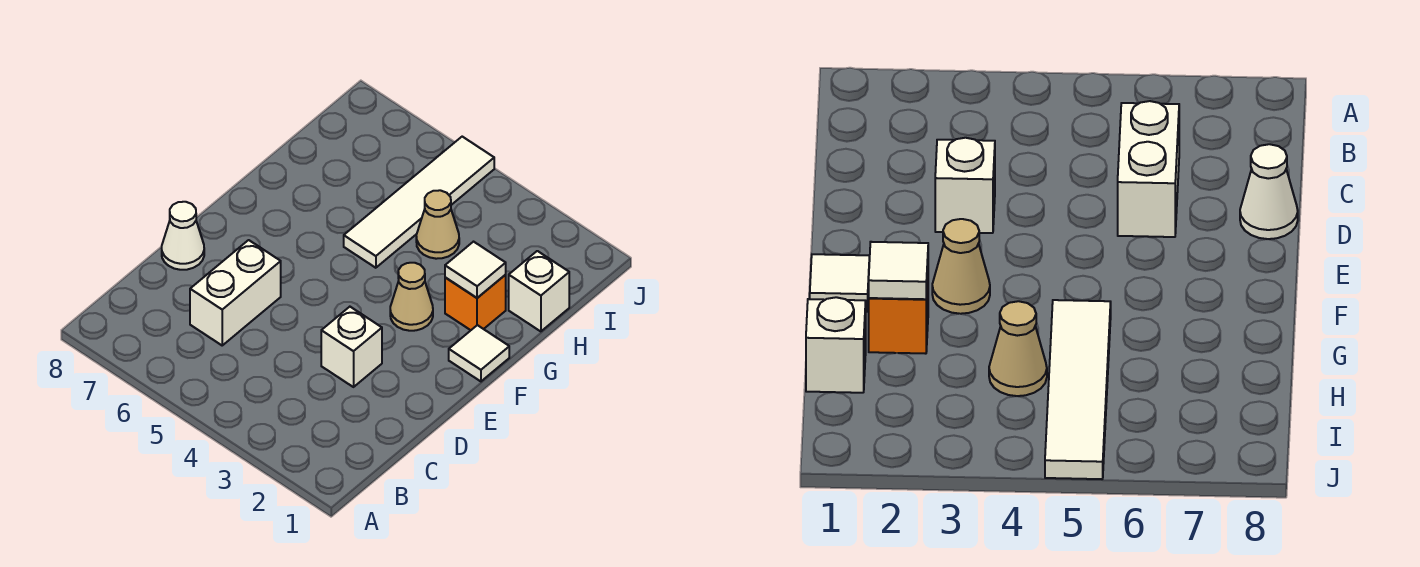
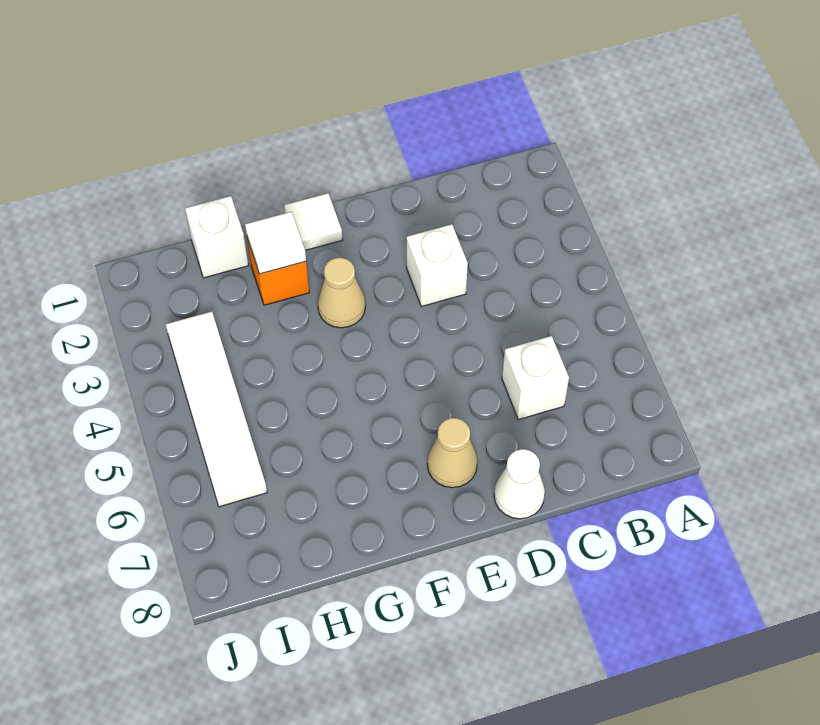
white 1x2 brick [190,240,281,345] -> white 1x1 brick [502,336,569,420]
white 1x4 tile [344,137,494,268] -> white 1x4 tile turned to [166,312,267,507]
tan 1x1 cone [416,190,459,259] -> tan 1x1 cone moved to [427,418,478,488]

